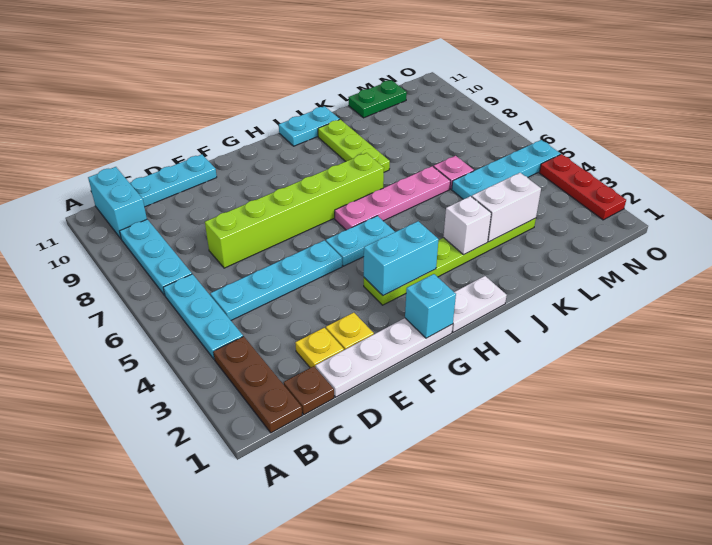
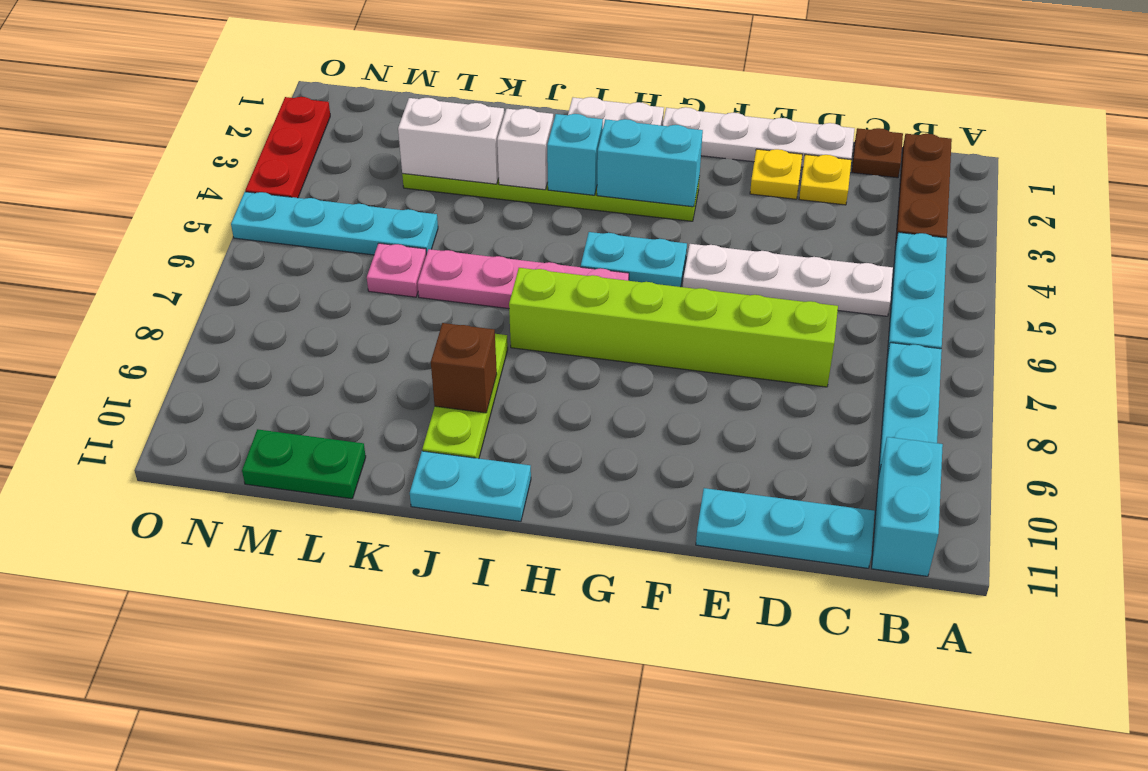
cyan 1x4 plate [210,240,342,320] -> white 1x4 plate [683,244,893,316]
cyan 1x1 brick [405,274,456,338] -> cyan 1x1 brick moved to [547,114,603,195]
none -> brown 1x1 brick [431,323,497,413]

